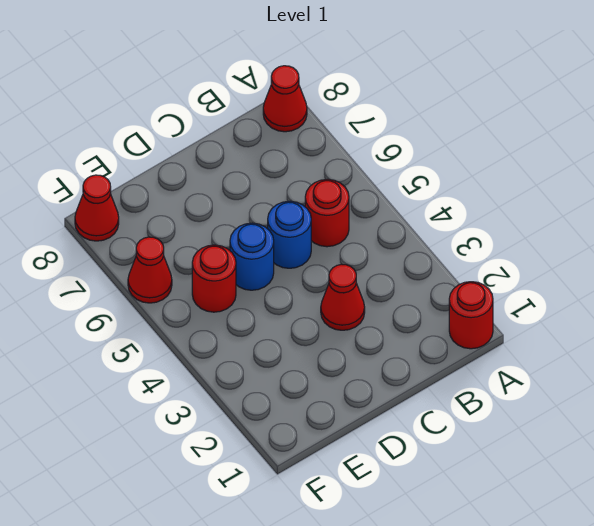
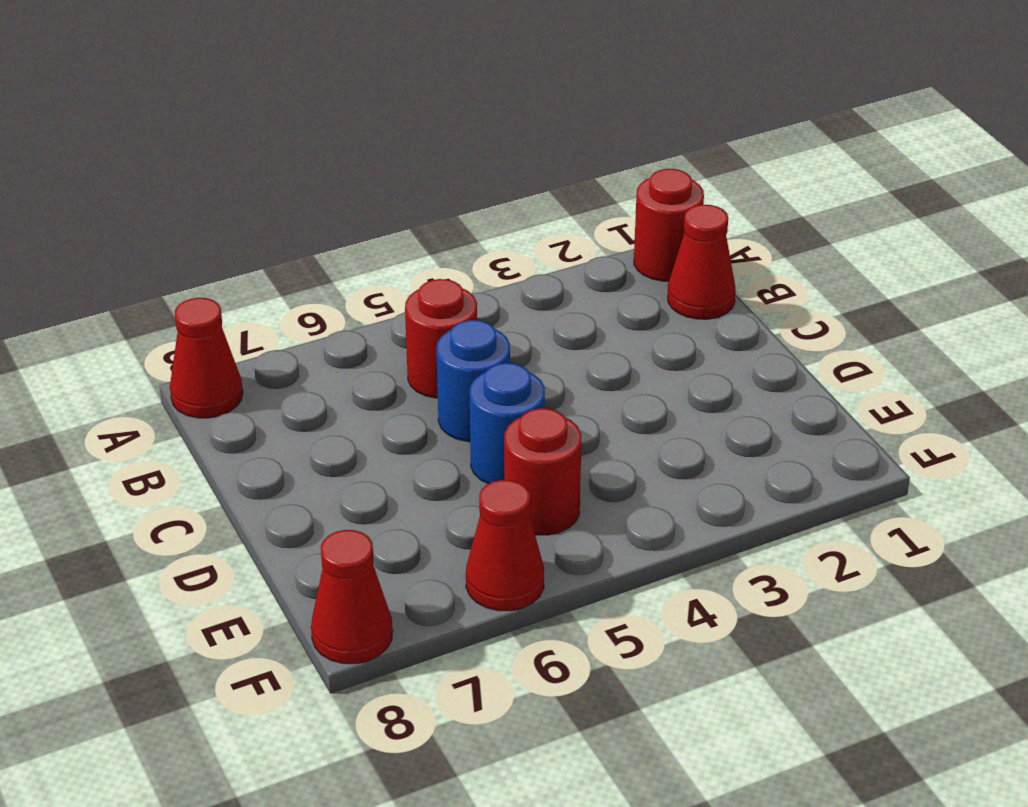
red 1x1 cone [321,264,365,330] -> red 1x1 cone moved to [668,205,736,319]

